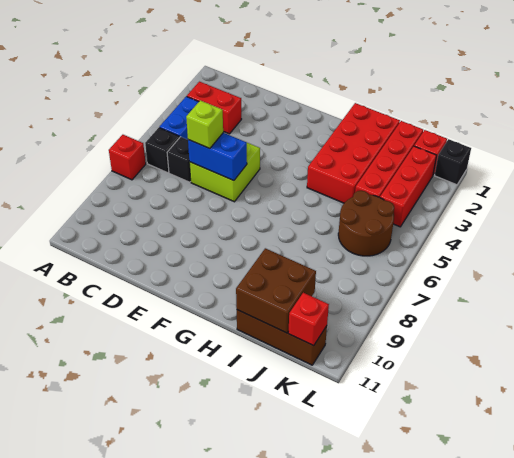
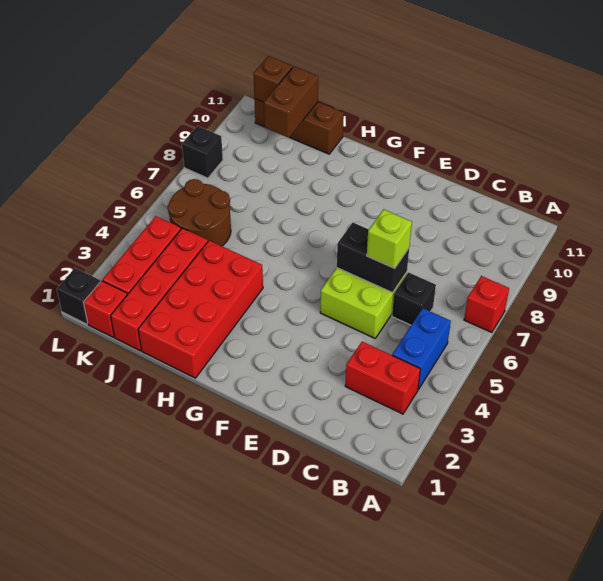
black 1x1 brick [145,128,180,173] -> black 1x1 brick moved to [182,126,223,178]
blue 1x2 brick [188,133,247,181] -> black 1x2 brick [337,223,409,293]
brown 2x2 brick [236,248,316,333] -> brown 1x2 brick [264,67,318,138]
red 1x1 brick [288,293,329,346] -> brown 1x1 brick [253,56,292,102]

